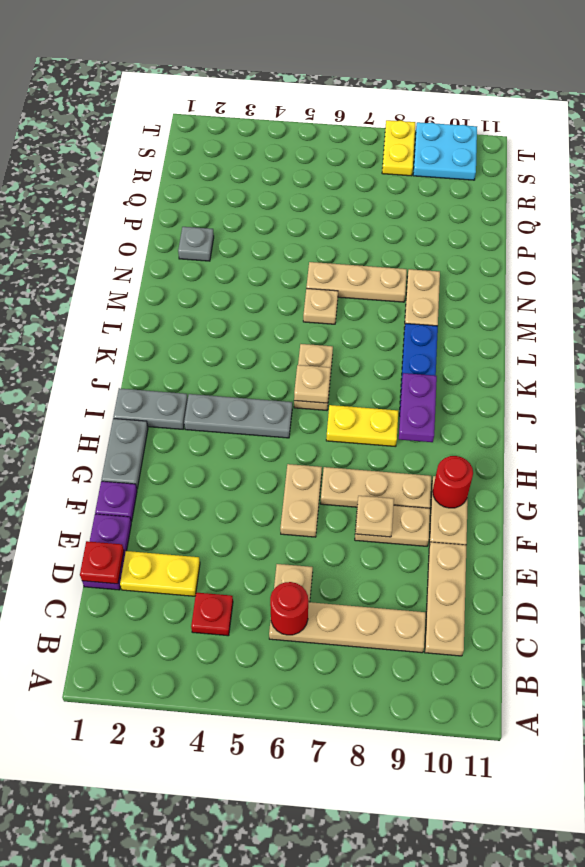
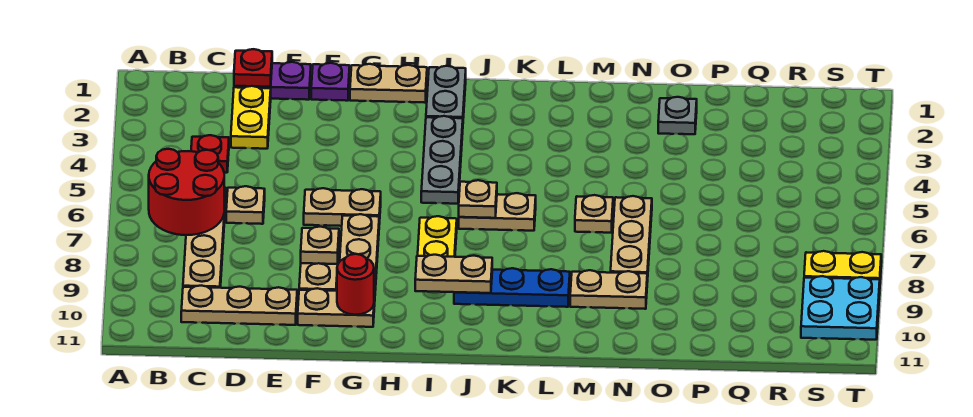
red 1x1 round brick [270,582,308,635] -> red 2x2 round brick [149,149,224,235]
grey 1x2 plate [101,418,148,489] -> tan 1x2 plate [350,64,427,103]
purple 1x2 plate [399,373,437,442] -> tan 1x2 plate [415,255,492,293]

